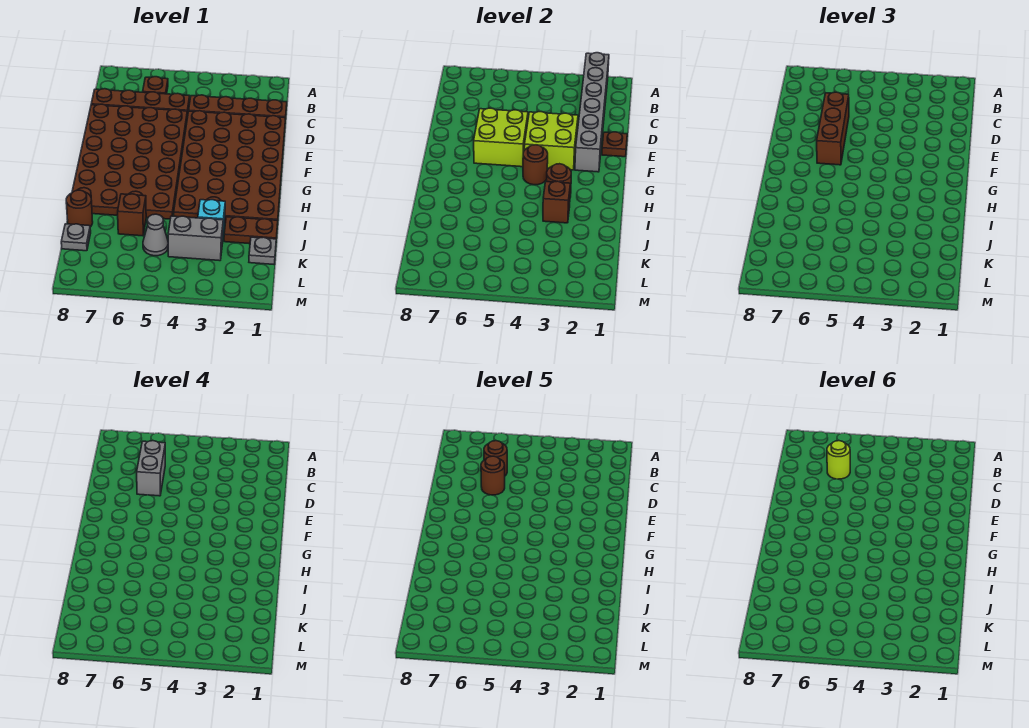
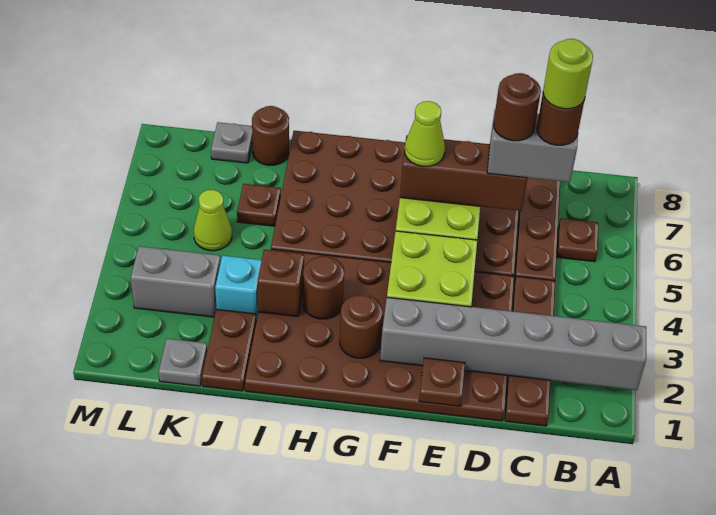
none -> lime 1x1 cone [405,101,445,166]
brown 1x1 round brick [523,145,548,185] -> brown 1x1 round brick moved to [340,295,382,358]
brown 1x1 brick [118,194,146,236] -> brown 1x1 plate [237,184,281,226]
grey 1x2 brick [168,216,223,261] -> grey 1x2 brick turned to [131,246,221,317]
grey 1x1 cone [143,214,168,256] -> lime 1x1 cone [194,190,232,251]

